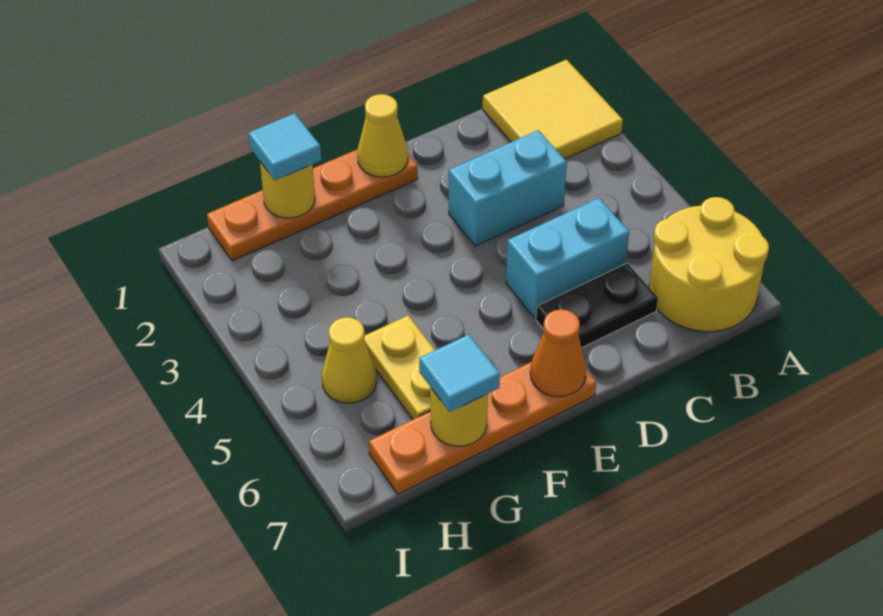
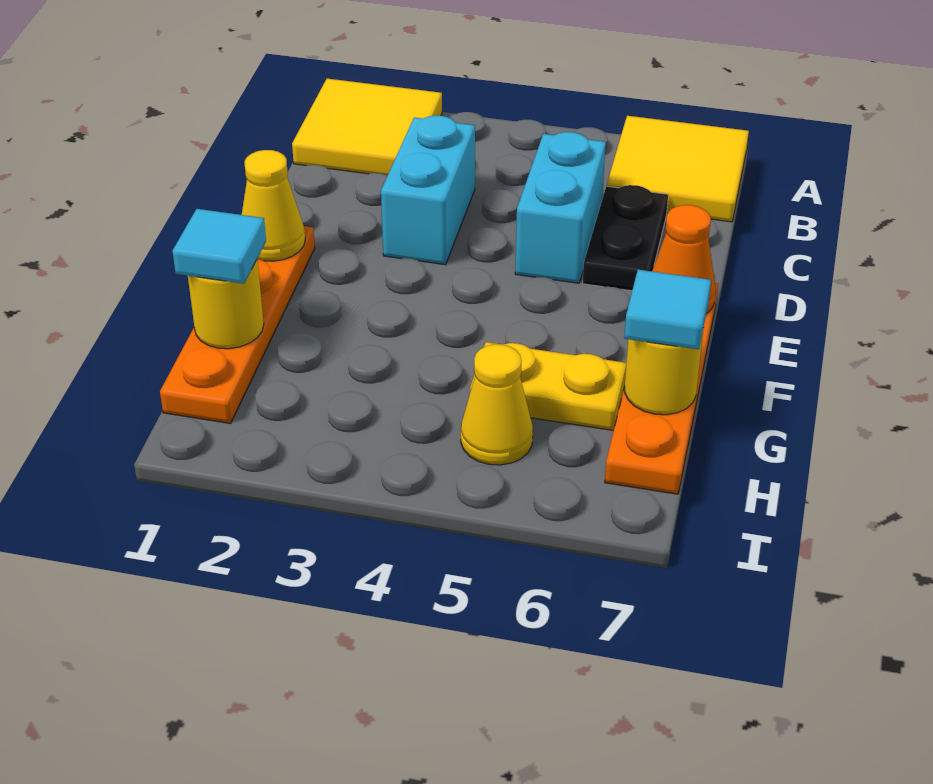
yellow 2x2 round brick [649,197,769,332] -> yellow 2x2 tile [607,116,749,222]

